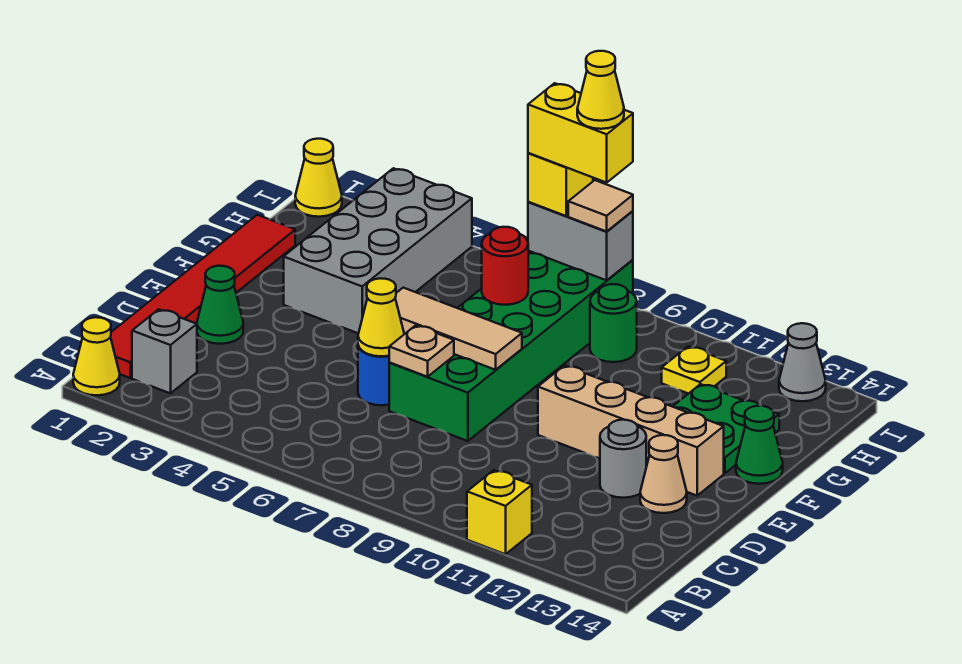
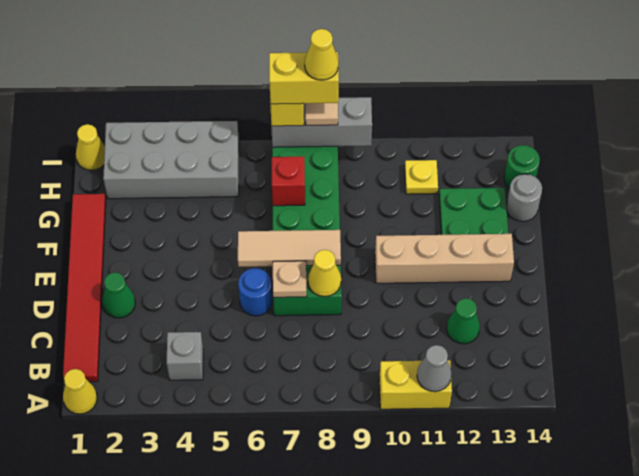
yellow 1x1 brick [467,470,532,554] -> yellow 1x2 brick [379,360,452,409]
grey 1x1 brick [132,309,197,393] -> grey 1x1 brick moved to [167,332,203,380]
yellow 1x1 cone [358,278,404,356] -> yellow 1x1 cone moved to [308,250,341,297]
grey 1x1 round brick [600,420,646,498] -> grey 1x1 round brick moved to [506,174,542,221]
tan 1x1 cone [640,435,687,513] -> none
grey 2x4 brick [284,168,472,333] -> grey 2x4 brick turned to [103,121,239,199]
green 1x1 cone [736,406,783,484] -> green 1x1 cone moved to [447,298,480,344]
red 1x1 round brick [482,227,528,305] -> red 1x1 brick [272,157,305,206]
green 1x1 round brick [590,284,637,362] -> green 1x1 round brick moved to [504,145,540,188]
grey 1x2 brick [528,202,633,280] -> grey 1x3 brick [271,97,372,147]
grey 1x1 cone [779,323,826,401] -> grey 1x1 cone moved to [417,345,452,392]

